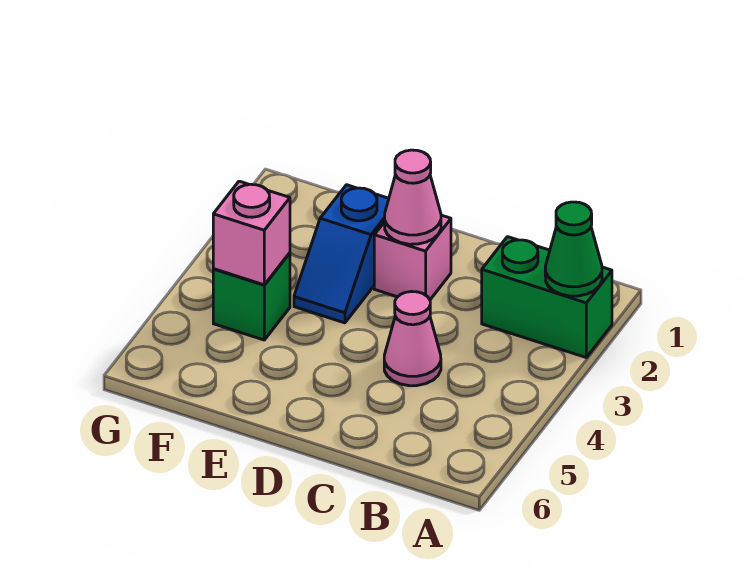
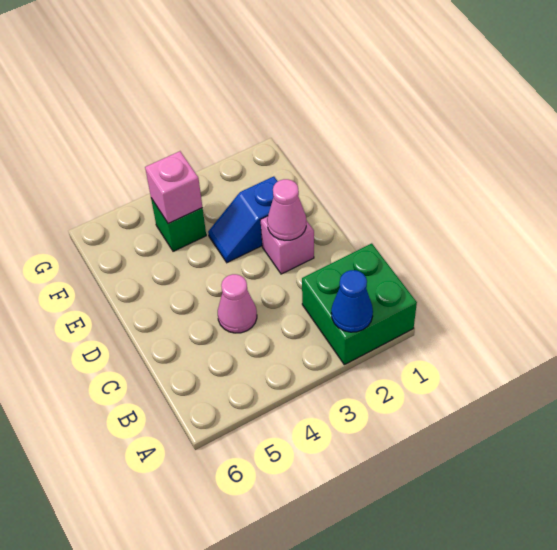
green 1x2 brick [482,237,612,357] -> green 2x2 brick [302,243,417,365]
green 1x1 cone [545,202,602,296] -> blue 1x1 cone [331,270,373,332]

